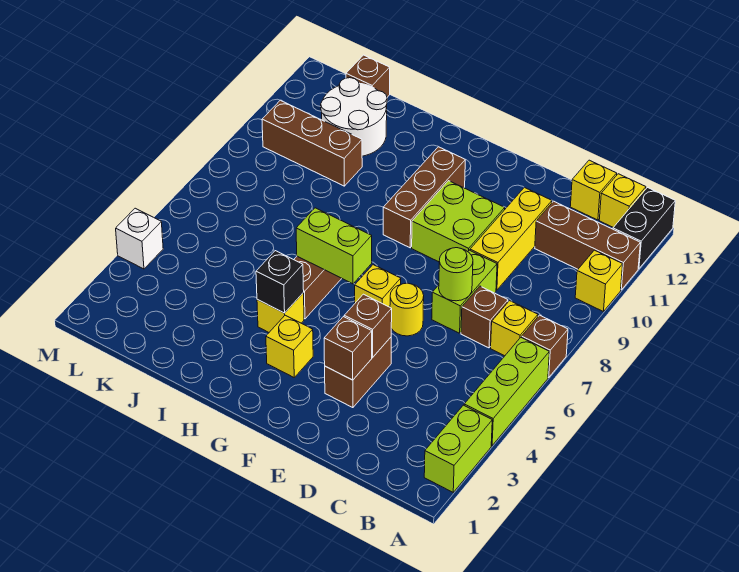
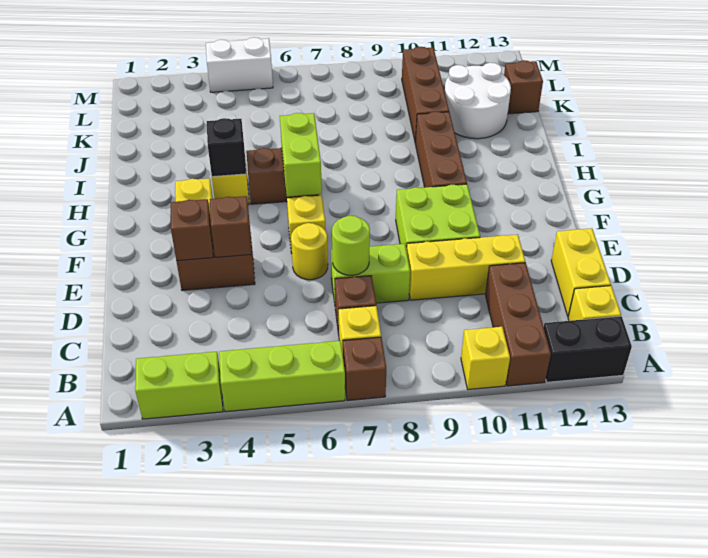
yellow 1x1 brick [570,160,617,220] -> yellow 1x2 brick [551,228,611,316]
brown 1x3 brick [383,147,465,248] -> brown 1x3 brick turned to [415,112,467,187]
white 1x1 brick [116,208,163,269] -> white 1x2 brick [206,37,273,92]

